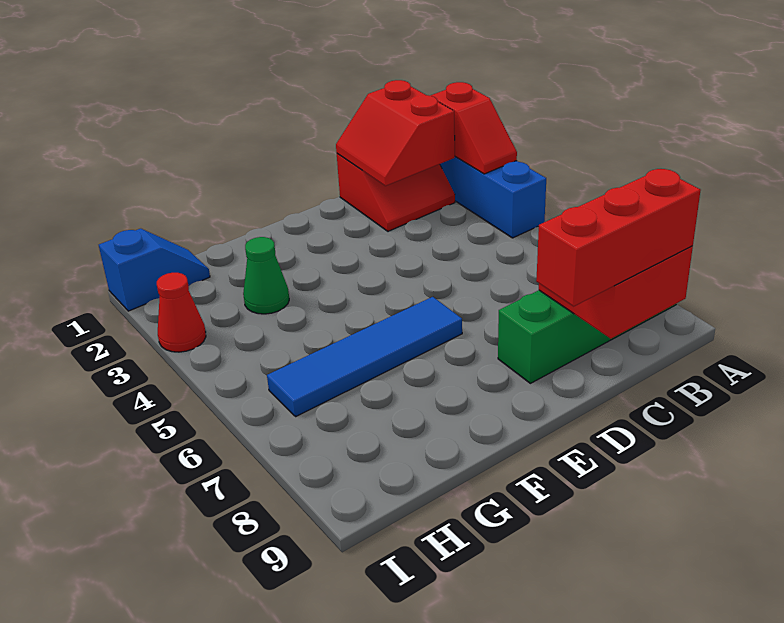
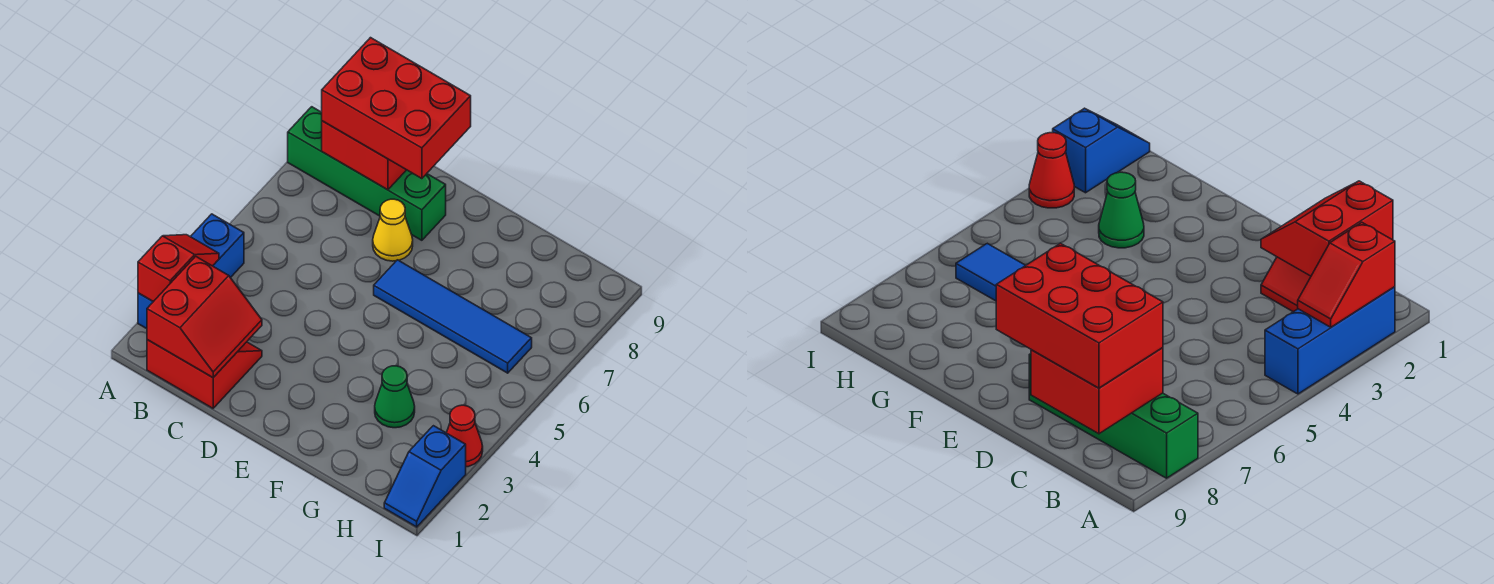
red 1x3 brick [536,169,701,306] -> red 2x3 brick [322,38,471,179]
none -> yellow 1x1 cone [373,199,413,261]
blue 1x2 slope [99,229,210,311] -> blue 1x2 slope turned to [384,426,466,527]

